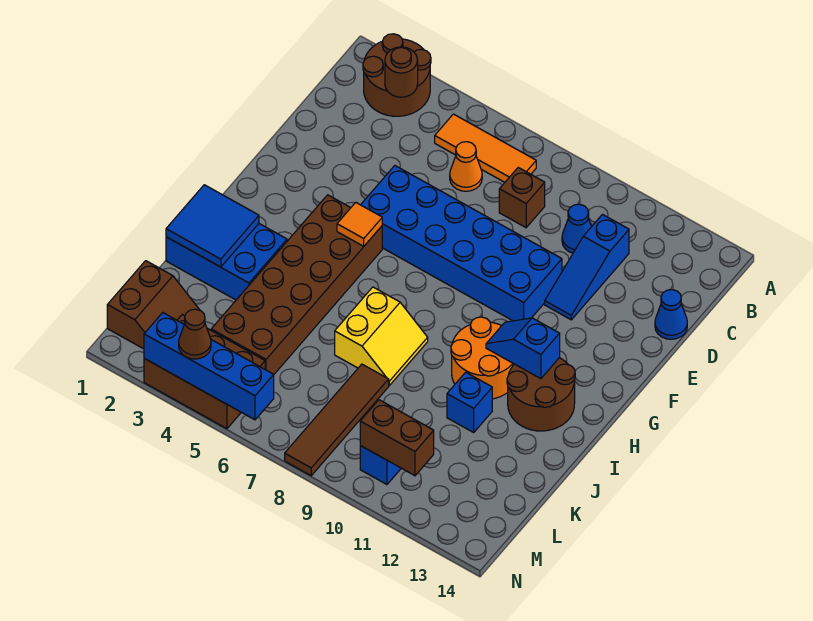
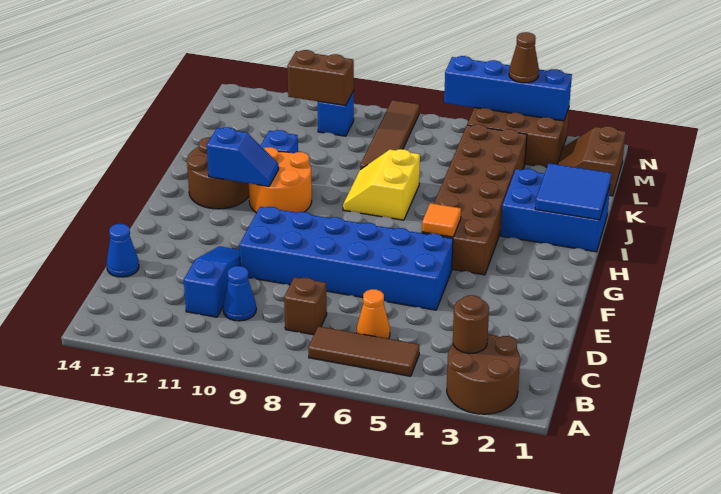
orange 1x3 tile [435,114,536,182] -> brown 1x3 tile [308,326,419,376]

